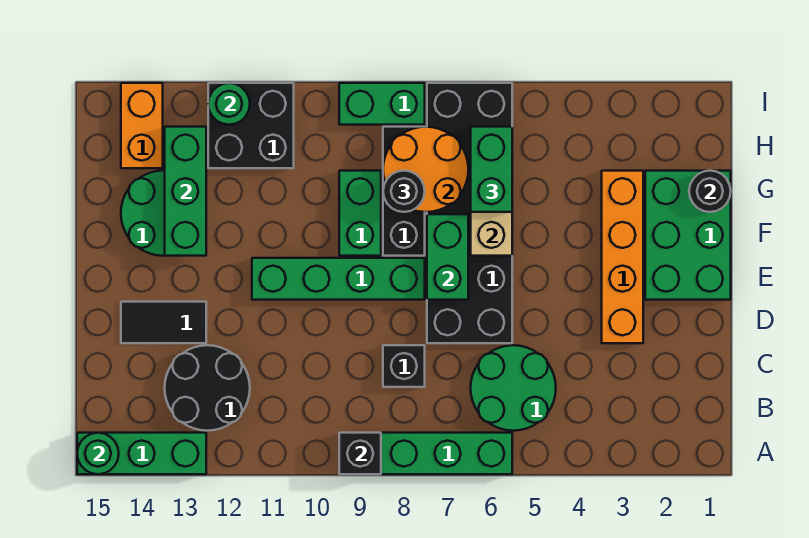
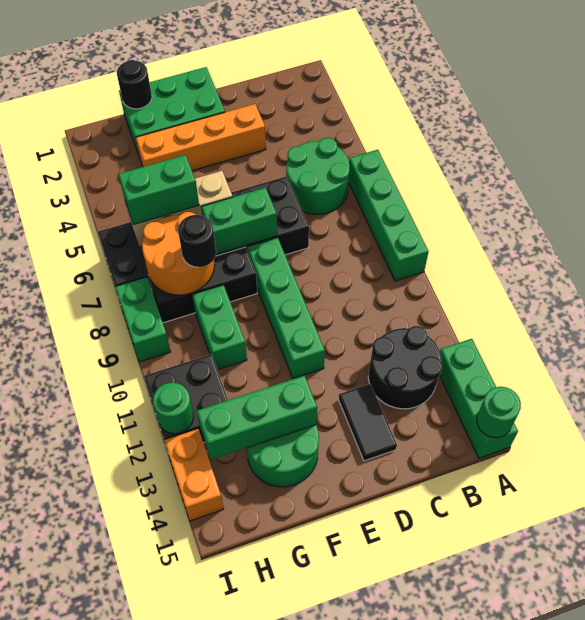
black 1x1 brick [339,433,381,474] -> none
black 1x1 brick [383,345,425,387] -> none
green 1x2 brick [339,171,381,256] -> green 1x2 brick turned to [192,285,247,370]
orange 1x2 brick [121,83,163,168] -> orange 1x2 brick turned to [164,429,224,521]

